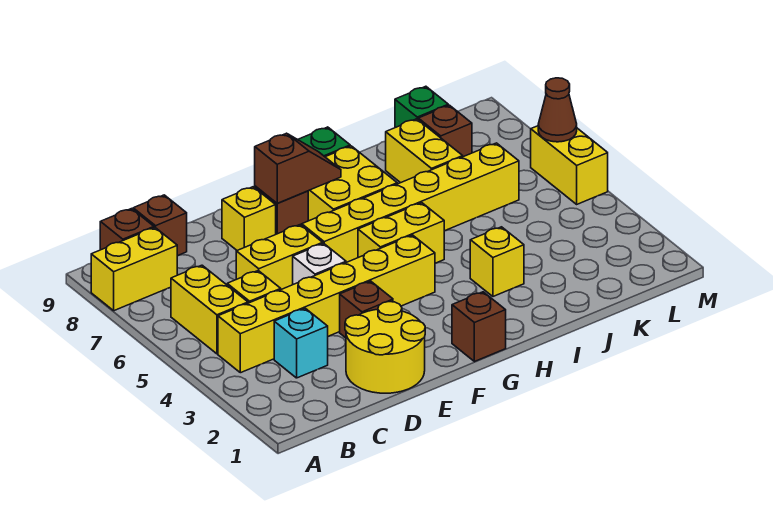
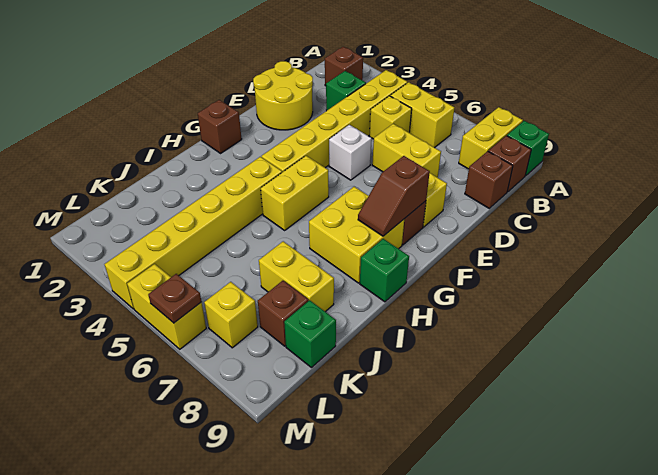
none -> green 1x1 brick [507,121,549,176]
cyan 1x1 brick [274,308,328,378] -> green 1x1 brick [326,71,366,111]
yellow 1x2 brick [236,225,323,289] -> yellow 1x2 brick turned to [372,124,441,177]
brown 1x1 brick [340,281,393,338] -> brown 1x1 brick moved to [325,47,363,86]
yellow 1x6 brick [302,143,519,263] -> yellow 1x6 brick moved to [105,157,282,309]
yellow 1x1 brick [470,227,524,296] -> yellow 1x1 brick moved to [204,282,258,348]
brown 1x1 cone [538,78,577,142] -> brown 1x1 plate [148,274,201,323]

